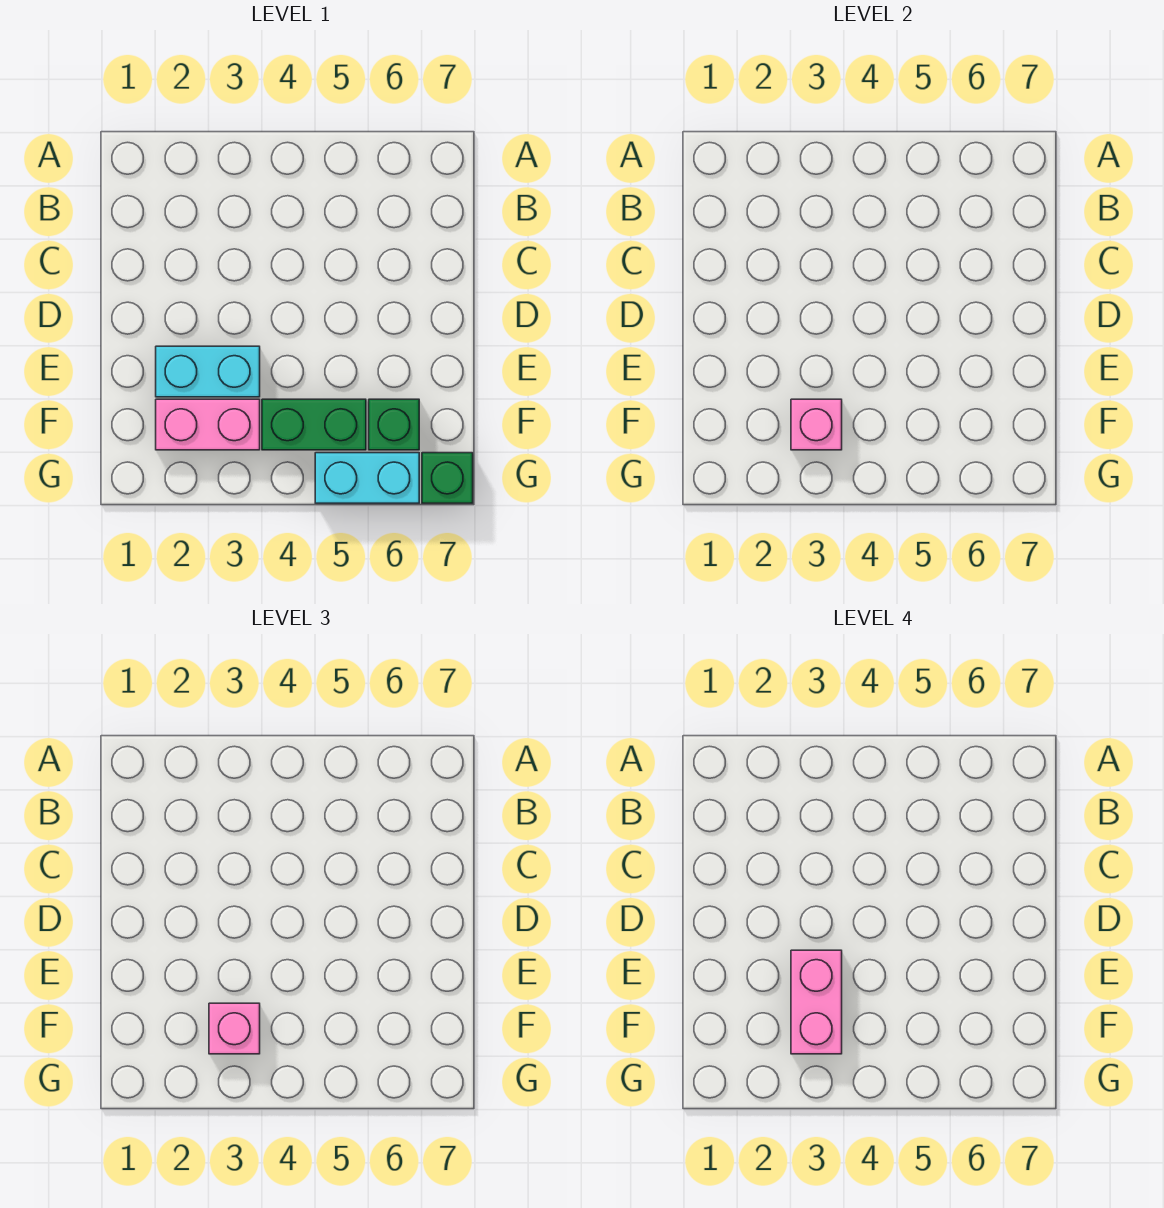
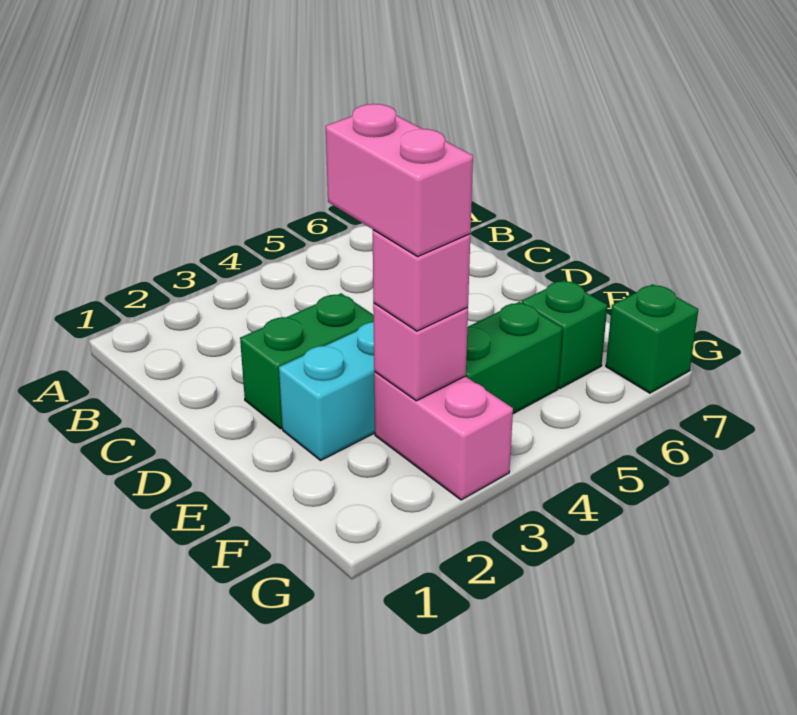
none -> green 1x2 brick [240,293,374,429]
pink 1x2 brick [156,399,260,450] -> pink 1x2 brick turned to [374,372,513,500]
cyan 1x2 brick [315,453,419,503] -> none

